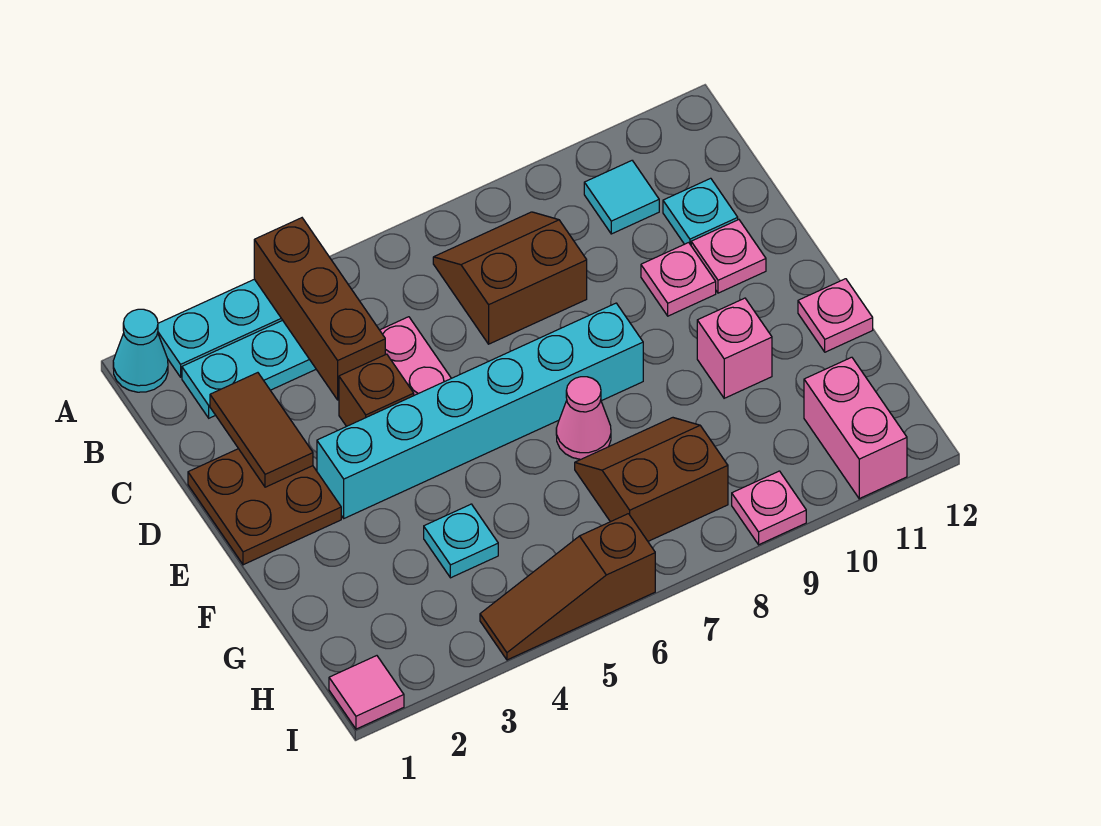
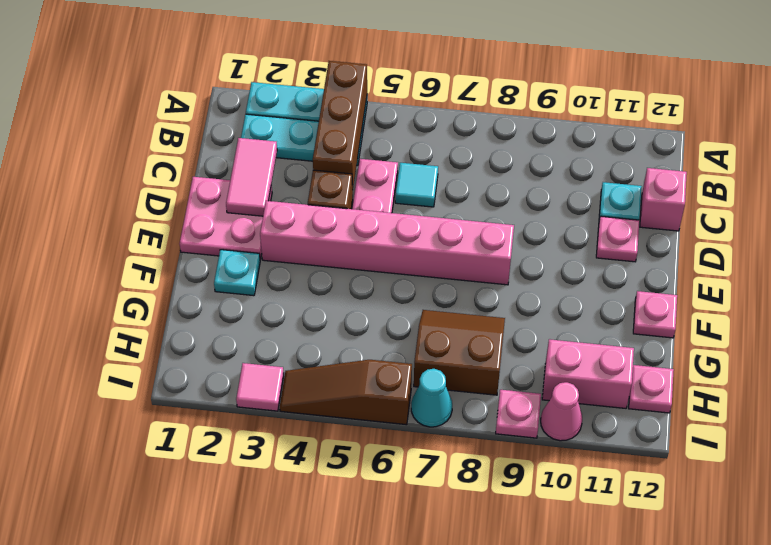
cyan 1x1 cone [113,309,168,392] -> cyan 1x1 cone moved to [411,369,452,427]
brown 2x2 slope [433,212,587,344] -> none
cyan 1x1 tile [584,161,659,234] -> cyan 1x1 tile moved to [395,163,438,207]
brown 1x2 tile [210,373,313,487] -> pink 1x2 tile [226,138,277,216]
brown 2x2 plate [188,449,341,565] -> pink 2x2 plate [179,177,272,260]
pink 1x1 plate [641,243,716,316] -> pink 1x1 plate moved to [629,365,674,413]
cyan 1x6 brick [317,303,643,518] -> pink 1x6 brick [260,201,514,285]
pink 1x1 cone [556,377,611,459] -> pink 1x1 cone moved to [541,382,582,441]
pink 1x1 brick [697,298,772,398] -> pink 1x1 brick moved to [640,168,687,231]
cyan 1x1 plate [424,504,498,578] -> cyan 1x1 plate moved to [214,250,260,296]
pink 1x2 brick [804,357,907,499] -> pink 1x2 brick turned to [542,339,634,408]
pink 1x1 tile [329,656,404,729] -> pink 1x1 tile moved to [236,363,284,411]

